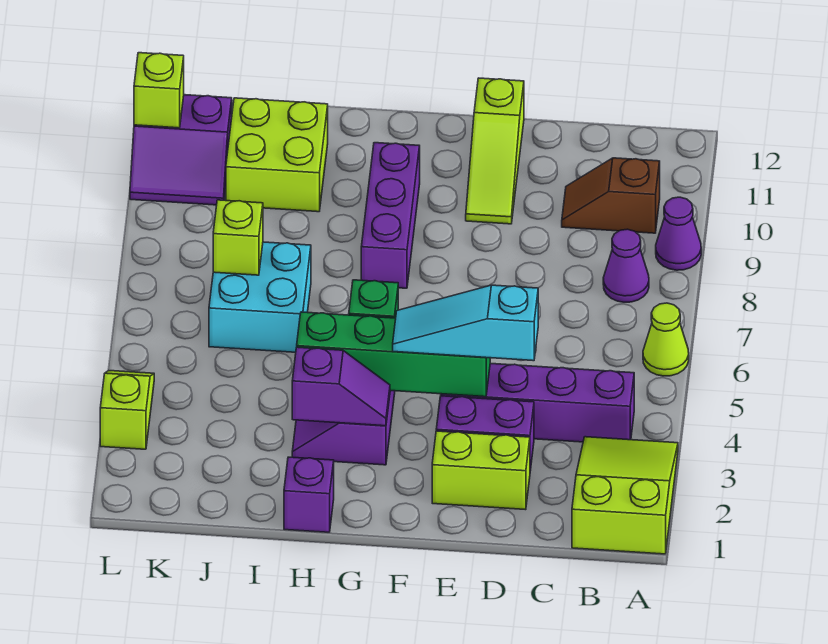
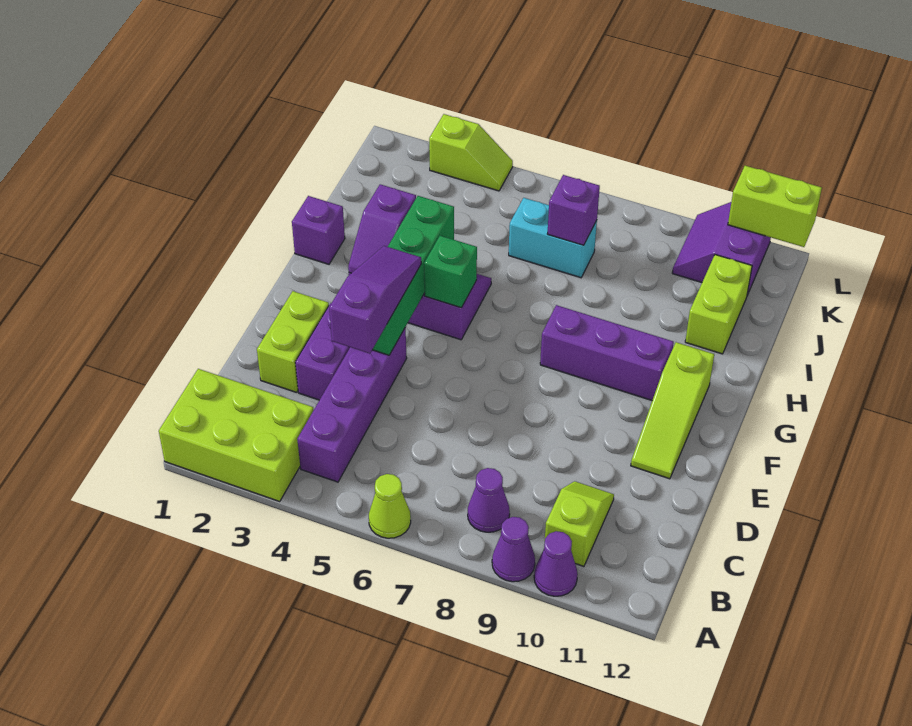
lime 2x3 slope [572,437,678,554] -> lime 2x3 brick [159,369,314,501]
none -> purple 1x1 cone [534,531,578,596]
brown 1x2 slope [562,158,660,233] -> lime 1x2 slope [545,481,614,566]
cyan 1x3 slope [393,285,538,361] -> purple 1x3 slope [329,246,421,353]
lime 1x3 slope [466,78,524,224] -> lime 1x3 slope turned to [631,342,714,479]
cyan 2x2 brick [209,242,311,352] -> cyan 1x2 brick [509,198,597,278]
lime 2x2 brick [226,98,328,212] -> lime 1x2 brick [685,255,752,354]
lime 1x1 brick [213,200,263,275] -> purple 1x1 brick [547,175,600,245]
lime 1x1 brick [134,53,184,128] -> lime 1x2 brick [728,166,822,247]

